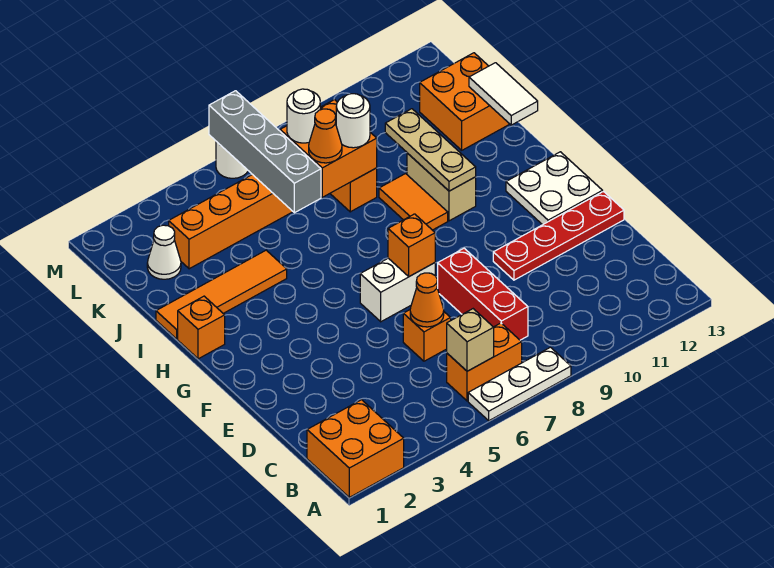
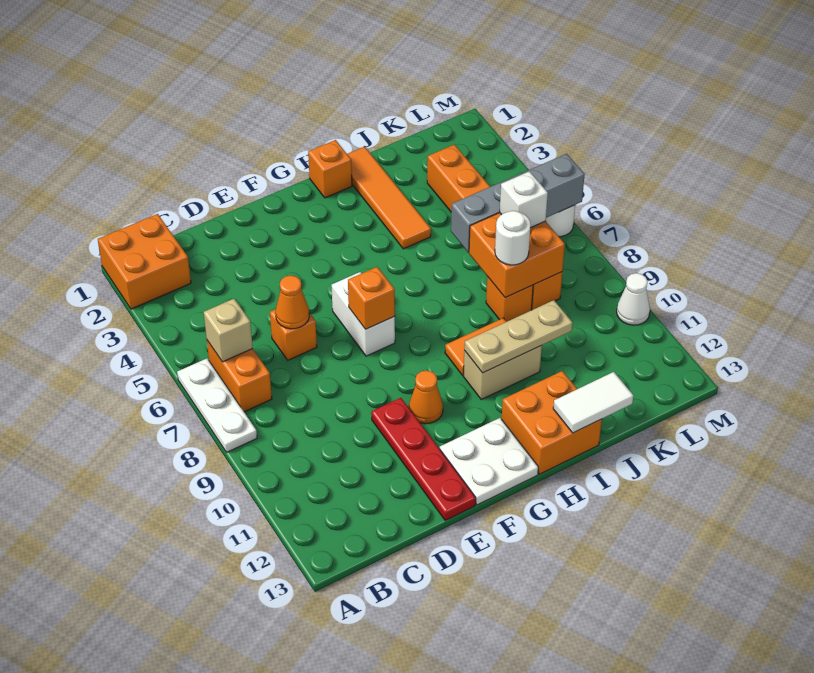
red 1x3 brick [437,248,528,340] -> none
orange 1x1 cone [309,109,342,163] -> orange 1x1 cone moved to [409,370,443,424]
orange 2x2 brick [420,53,509,150] -> orange 2x2 brick moved to [502,371,602,474]
white 1x1 cone [147,225,181,279] -> white 1x1 cone moved to [617,273,650,325]
white 1x1 round brick [287,89,320,143] -> white 1x1 brick [500,171,548,228]

